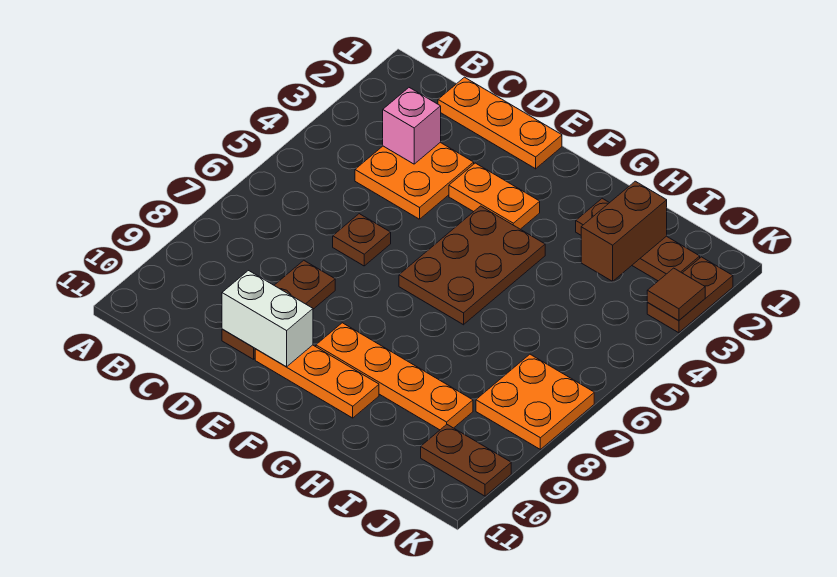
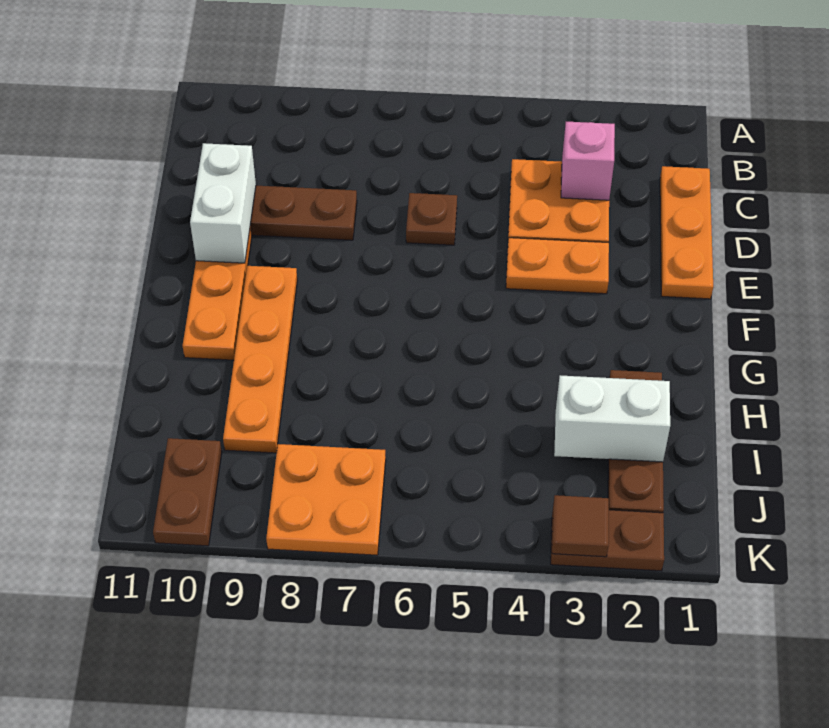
orange 1x2 plate [449,163,540,229] -> orange 1x2 plate turned to [506,238,609,294]
brown 2x3 plate [399,206,545,325] -> none
brown 1x2 brick [581,181,667,281] -> white 1x2 brick [554,375,670,462]

